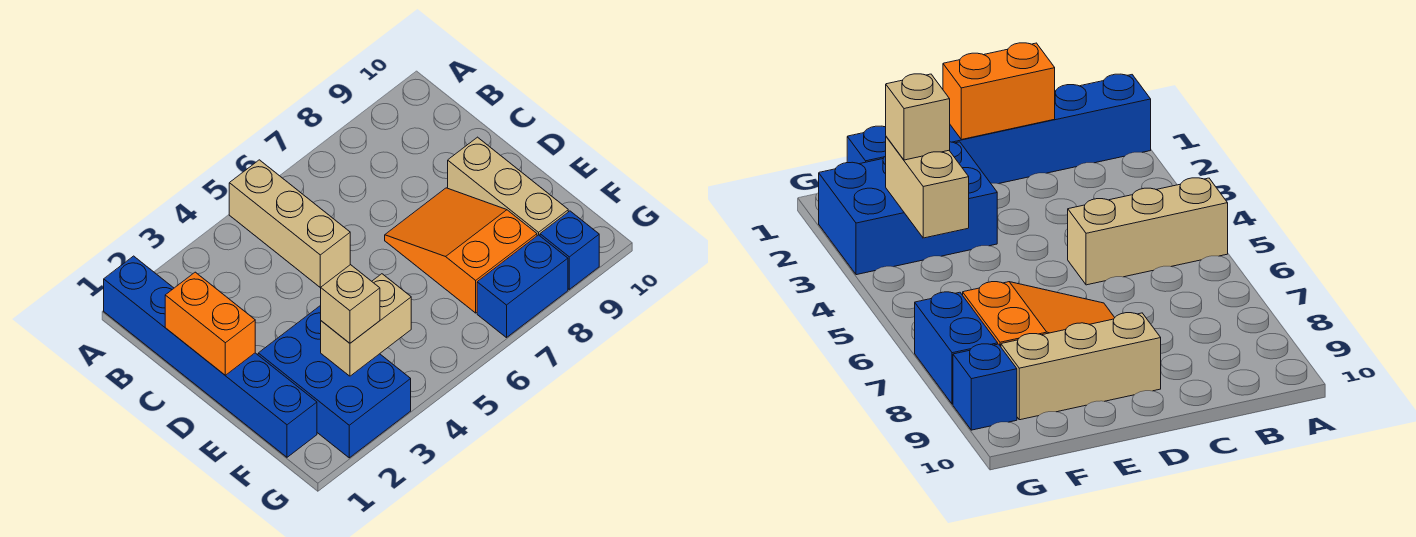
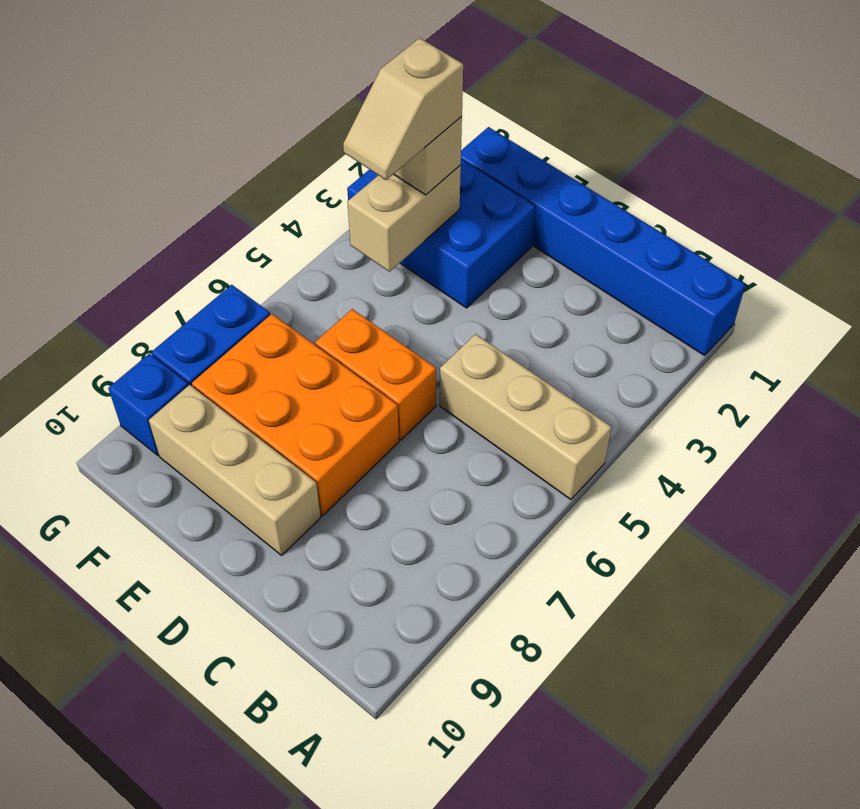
orange 1x2 brick [165,272,255,375] -> orange 1x2 brick moved to [315,309,436,440]
orange 2x3 slope [385,188,537,313] -> orange 2x3 brick [192,314,399,516]
none -> tan 1x2 slope [343,38,463,180]

